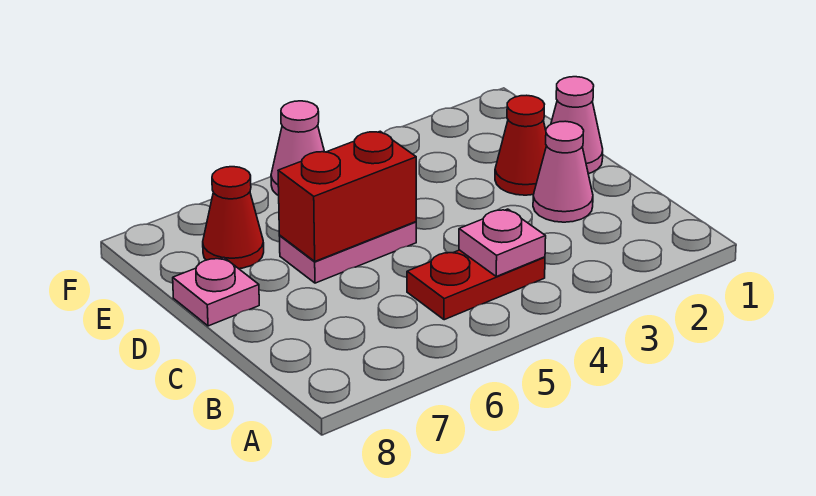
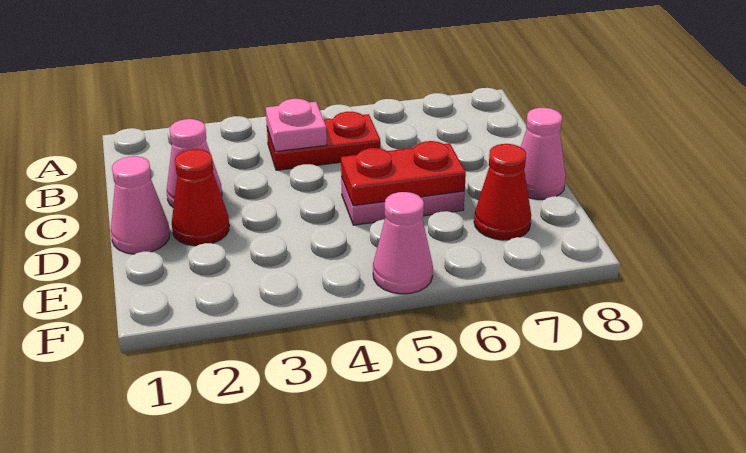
red 1x2 brick [278,131,416,261] -> red 1x2 plate [341,141,466,206]
pink 1x1 plate [173,257,259,326] -> pink 1x1 cone [521,108,566,199]

